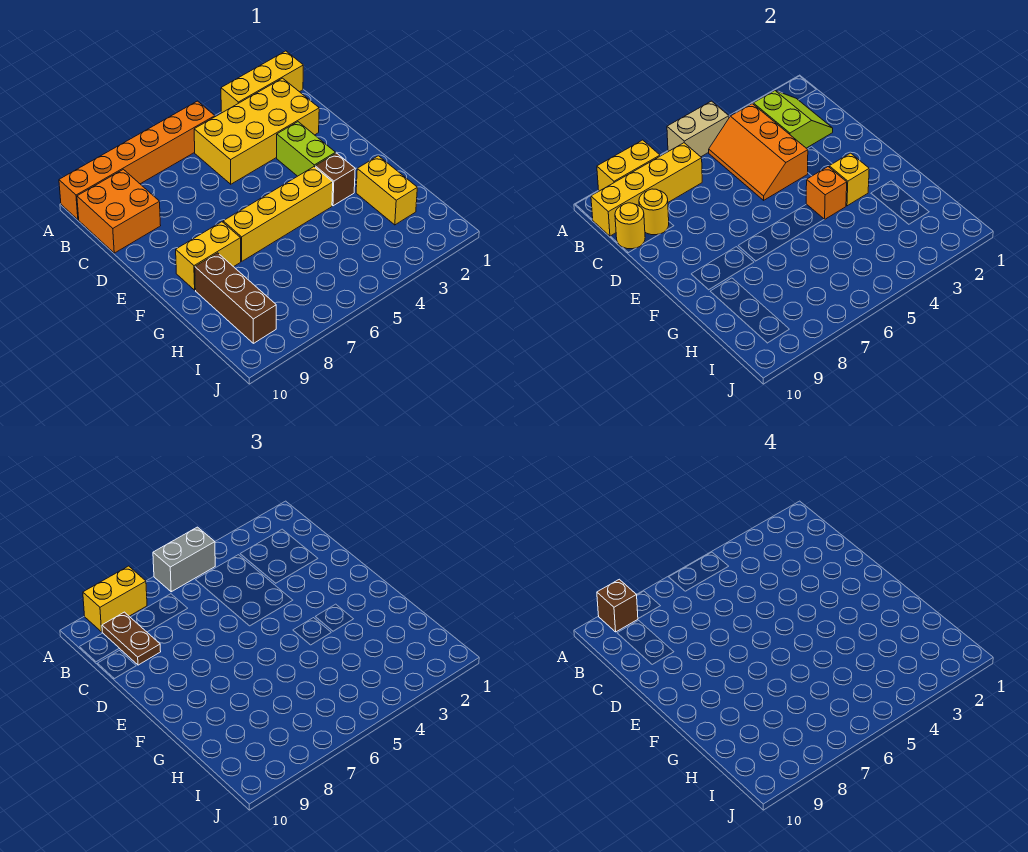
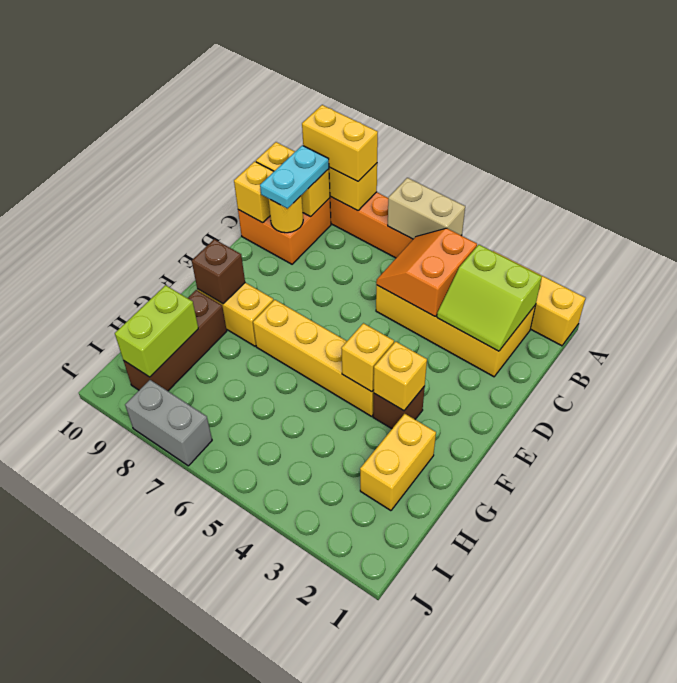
grey 1x2 brick [153,527,215,592] -> grey 1x2 brick moved to [125,380,212,466]
brown 1x1 brick [597,579,638,632] -> brown 1x1 brick moved to [192,239,245,304]
lime 2x2 slope [753,91,833,148] -> lime 2x2 slope turned to [437,245,542,351]
orange 2x3 slope [709,104,808,200] -> orange 2x2 slope [376,228,477,316]
yellow 1x4 brick [591,143,702,236] -> yellow 1x2 brick [256,142,330,216]
brown 1x2 plate [102,612,161,665] -> cyan 1x2 plate [260,145,329,209]
yellow 1x1 round brick [615,203,645,249] -> yellow 1x1 brick [234,161,274,223]
lime 1x2 brick [277,122,336,176] -> lime 1x2 brick moved to [115,285,198,377]
orange 1x1 brick [806,167,847,219] -> yellow 1x1 brick [341,323,394,392]

